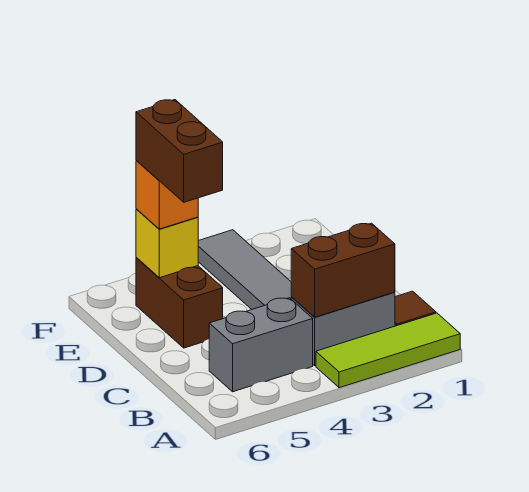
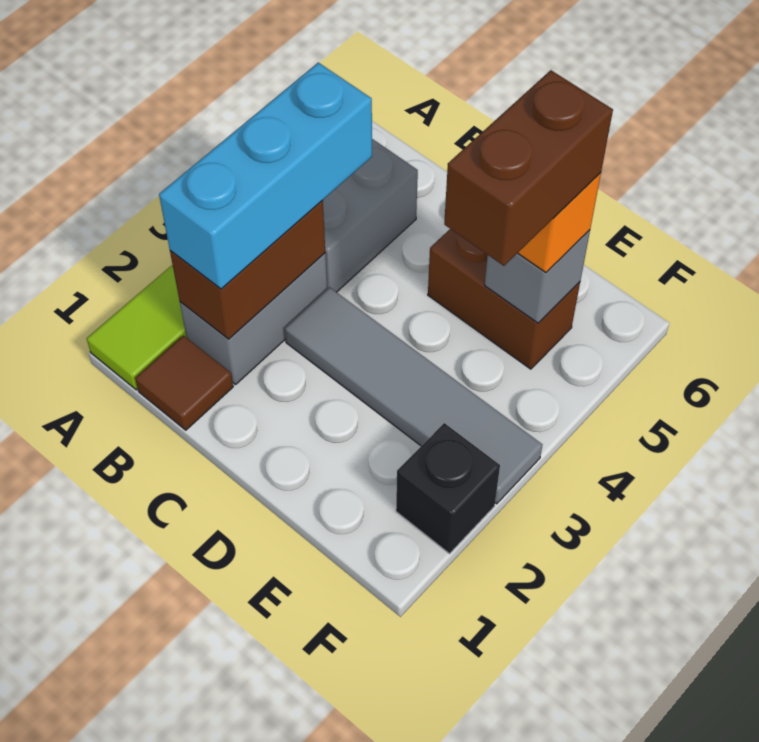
none -> cyan 1x3 brick [159,63,372,289]
brown 1x2 brick [136,100,223,202] -> brown 1x2 brick turned to [444,70,613,266]
yellow 1x1 brick [136,209,198,278] -> grey 1x1 brick [485,230,590,323]
none -> black 1x1 brick [396,423,500,554]

